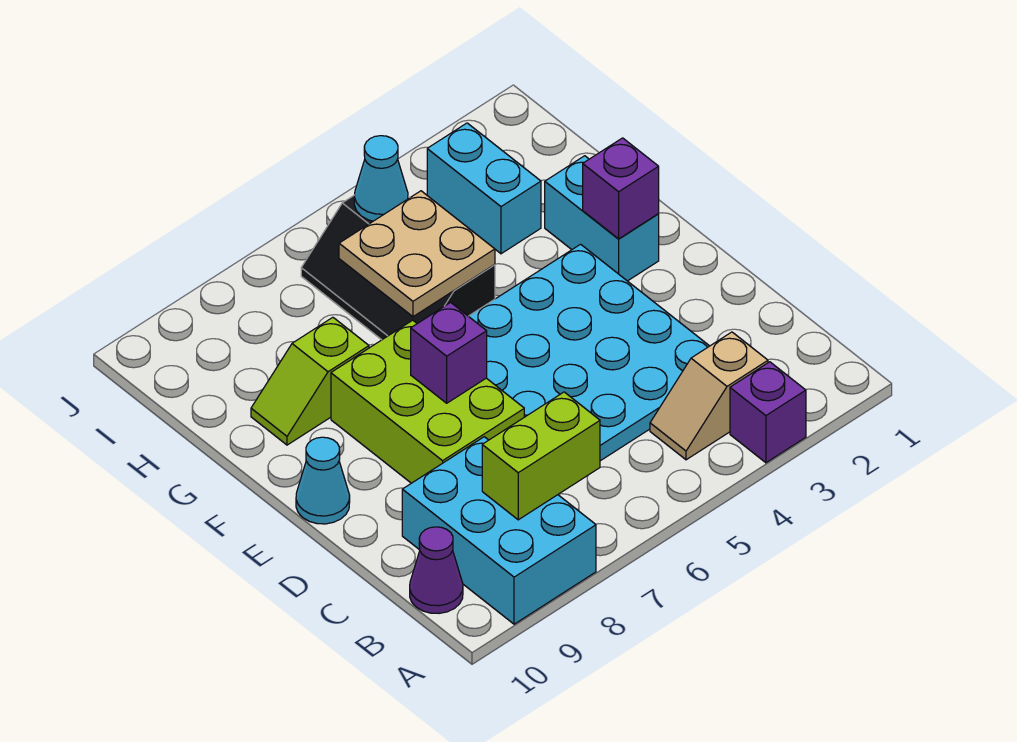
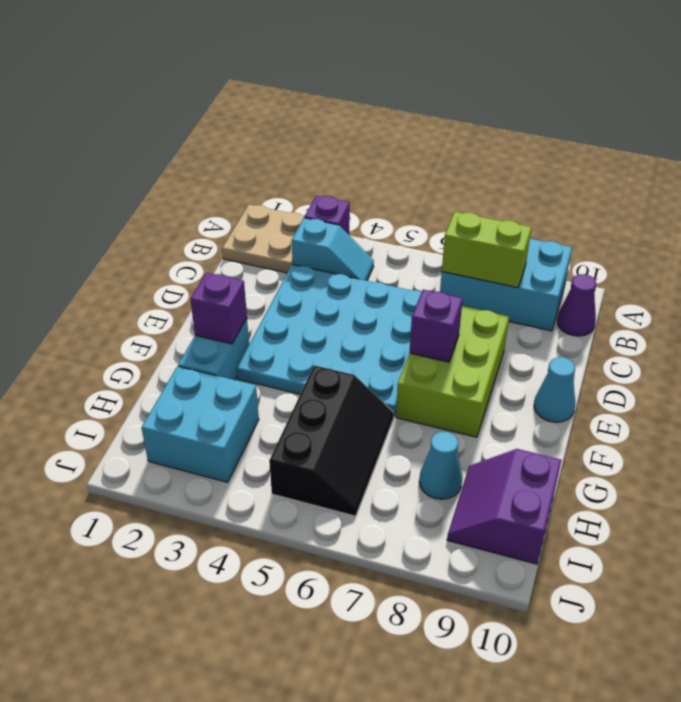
cyan 2x3 brick [402,437,596,624] -> cyan 2x3 brick turned to [440,239,572,331]
tan 1x2 slope [650,332,768,460] -> cyan 1x2 slope [292,218,374,281]
tan 2x2 plate [339,191,495,317] -> tan 2x2 plate moved to [222,205,305,273]
lime 1x2 slope [251,317,369,445] -> none
cyan 1x2 brick [427,123,541,254] -> cyan 2x2 brick [142,366,259,482]
none -> purple 2x2 slope [447,449,561,564]
cyan 1x1 cone [354,136,408,221] -> cyan 1x1 cone moved to [419,432,462,499]

